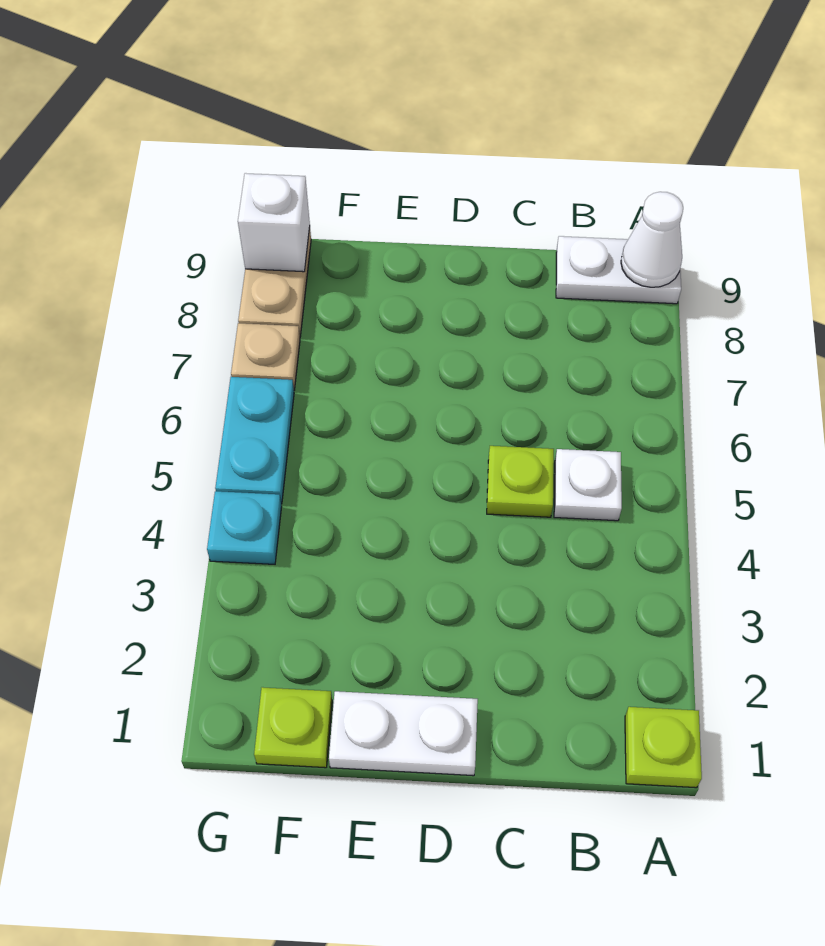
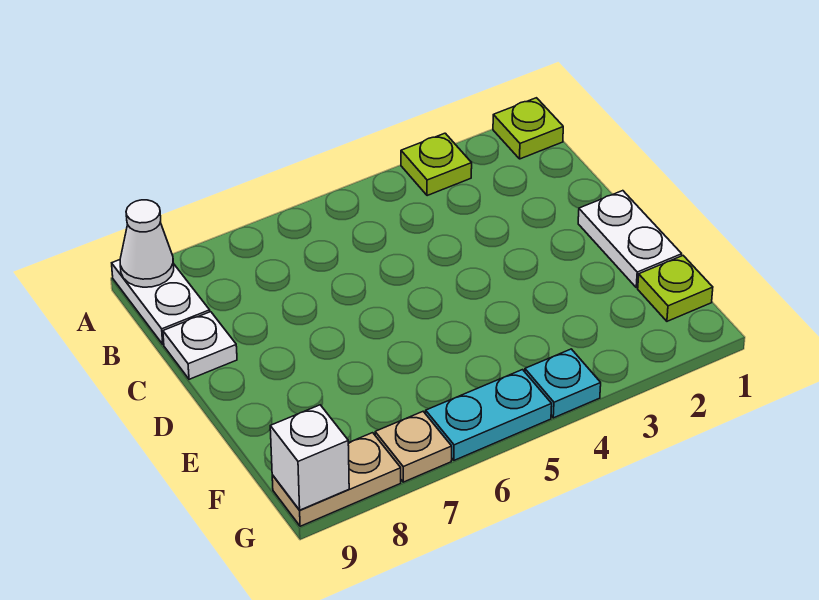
white 1x1 plate [554,449,622,521] -> white 1x1 plate moved to [163,312,237,379]
lime 1x1 plate [487,446,554,517] -> lime 1x1 plate moved to [401,133,472,196]

